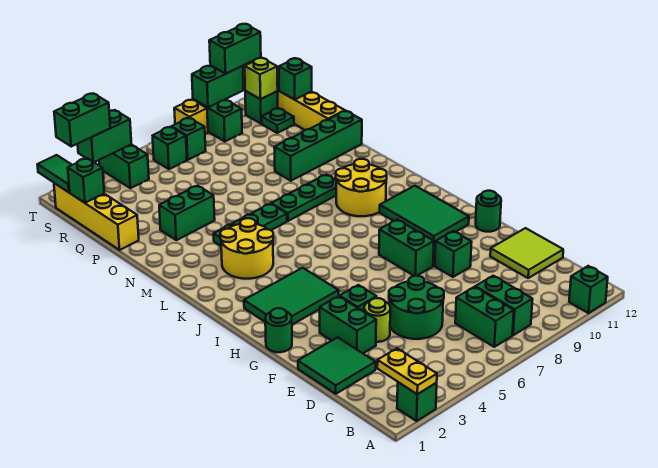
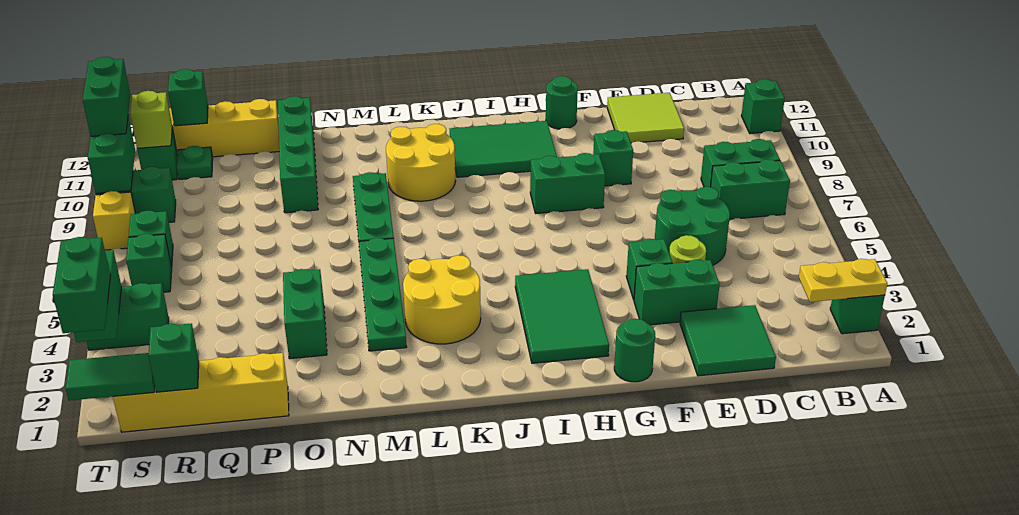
green 1x3 plate [214,204,287,246] -> green 1x4 plate [359,238,407,351]

